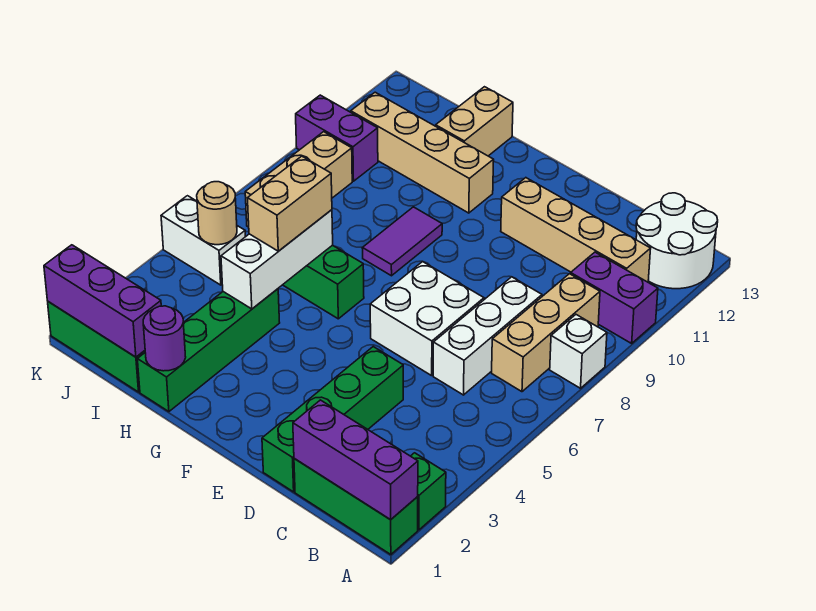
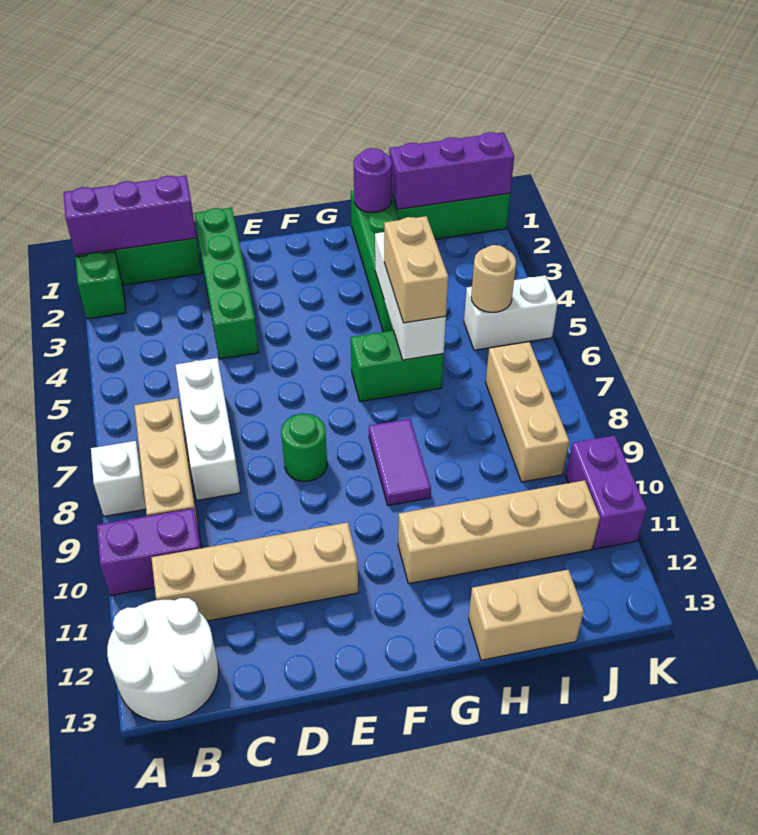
white 2x2 brick [370,261,484,376] -> none
none -> green 1x1 round brick [281,414,327,481]
tan 1x2 brick [436,87,513,156] -> tan 1x2 brick turned to [469,570,584,660]
purple 1x2 brick [296,95,378,181] -> purple 1x2 brick turned to [566,435,647,549]

